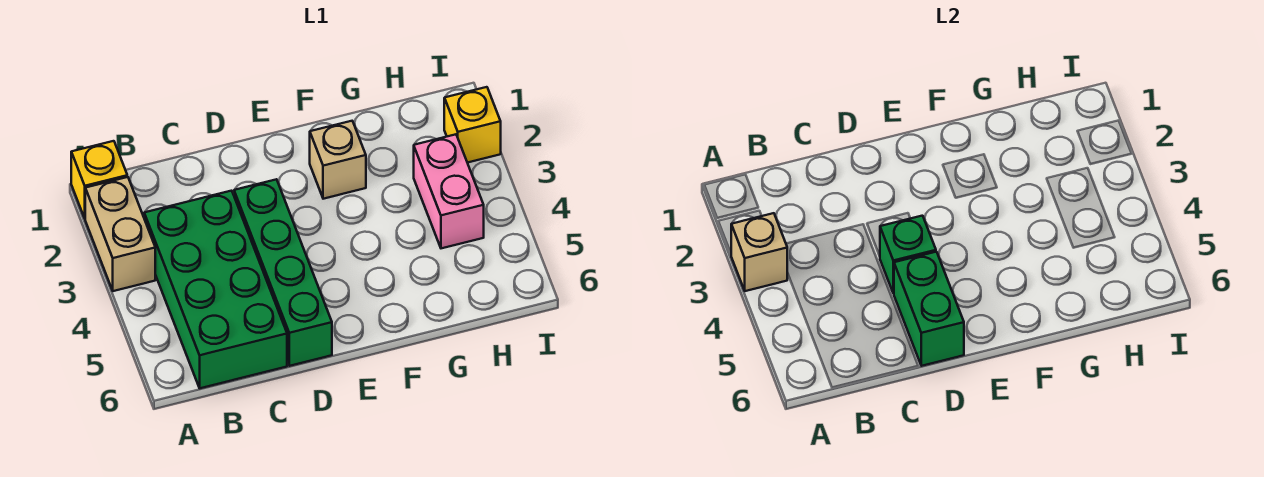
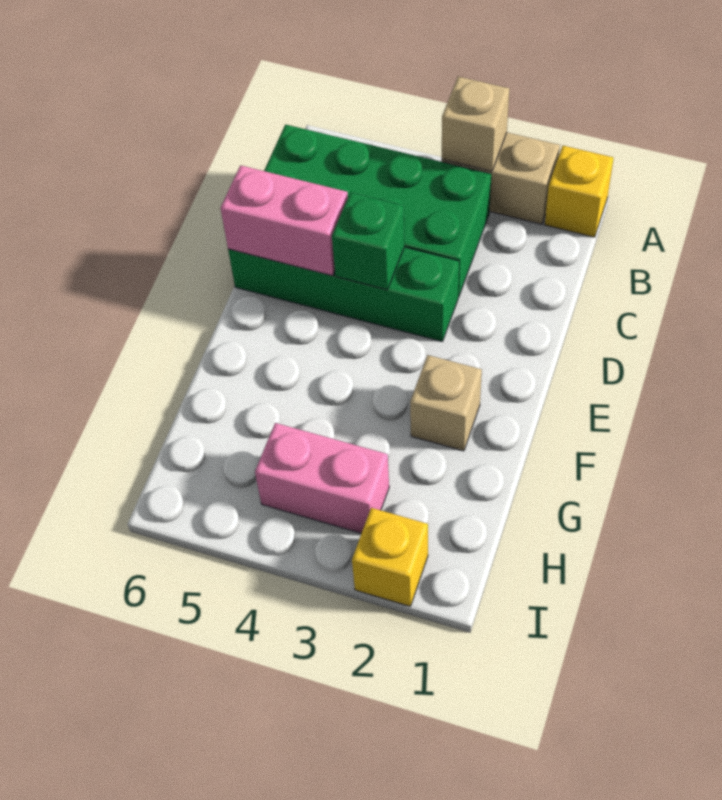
green 1x2 brick [894,252,964,366] -> pink 1x2 brick [221,165,348,276]

